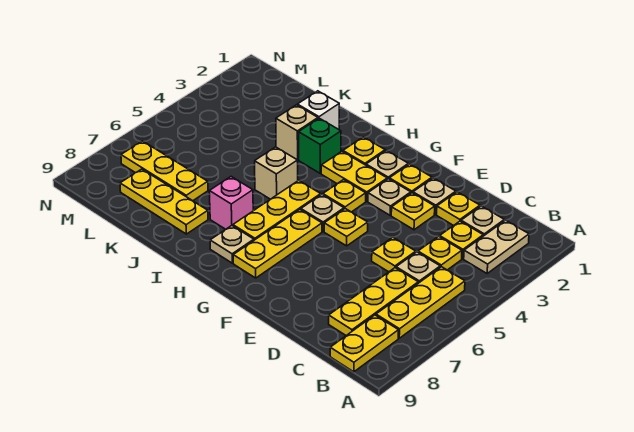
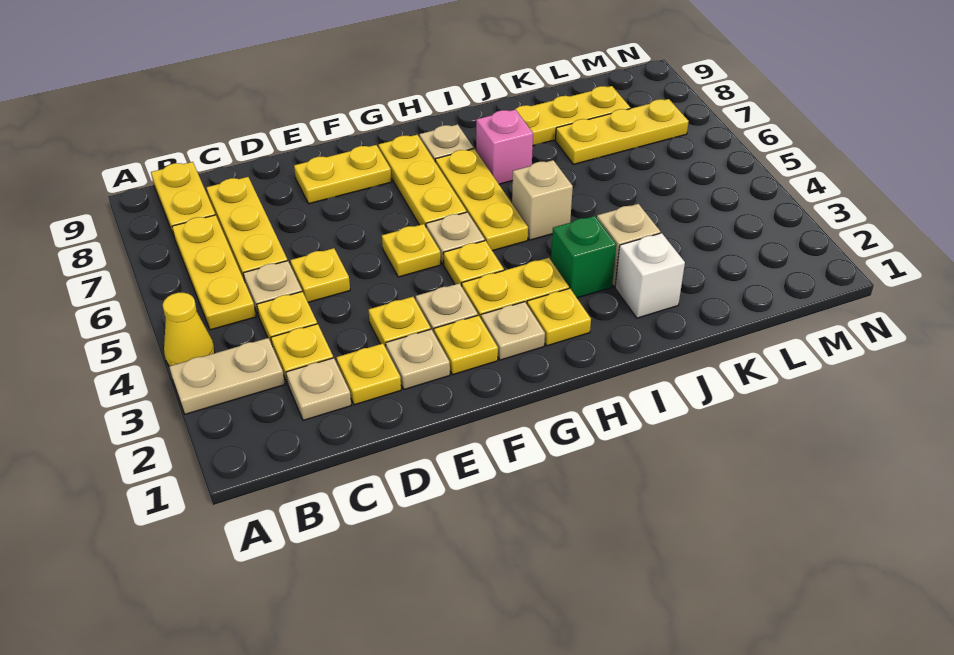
none -> yellow 1x1 cone [163,293,215,366]
tan 1x2 plate [464,220,529,273] -> tan 1x2 plate turned to [169,338,285,414]
none -> yellow 1x2 plate [294,145,392,204]

